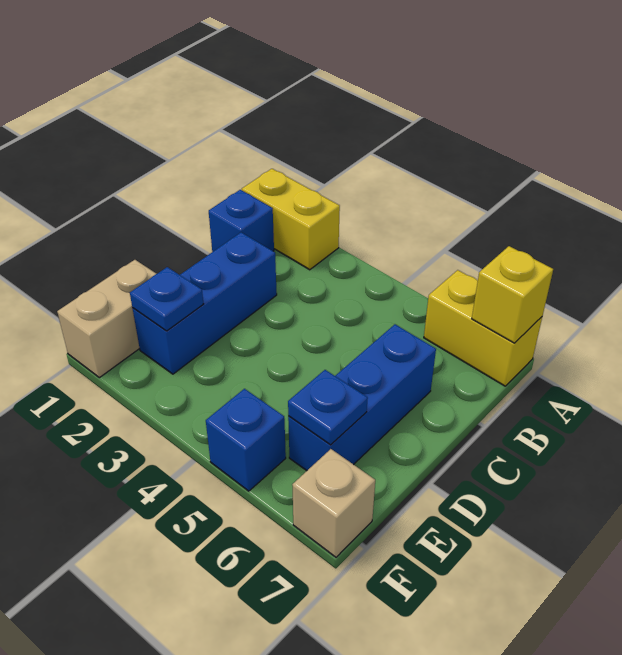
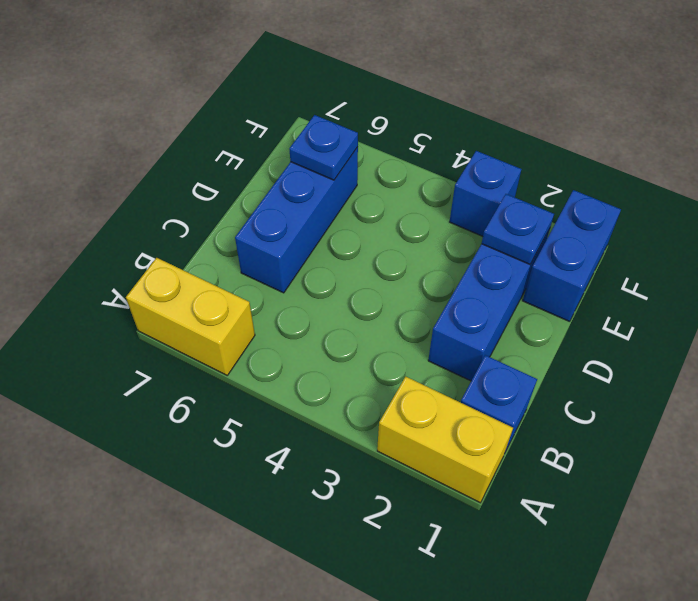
yellow 1x1 brick [472,246,553,343] -> none
tan 1x2 brick [57,260,156,378] -> blue 1x2 brick [523,190,621,322]
blue 1x1 brick [206,389,286,491] -> blue 1x1 brick moved to [450,151,521,236]
tan 1x1 brick [292,449,375,557] -> none

